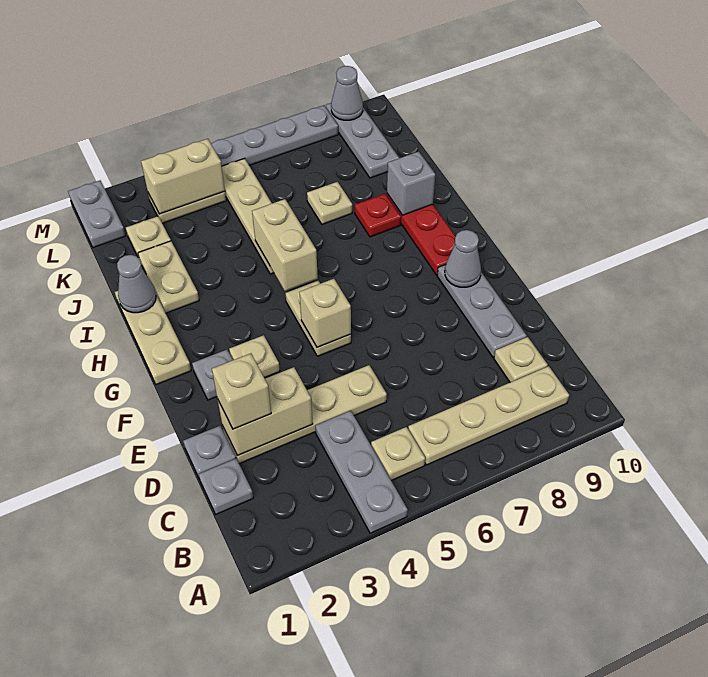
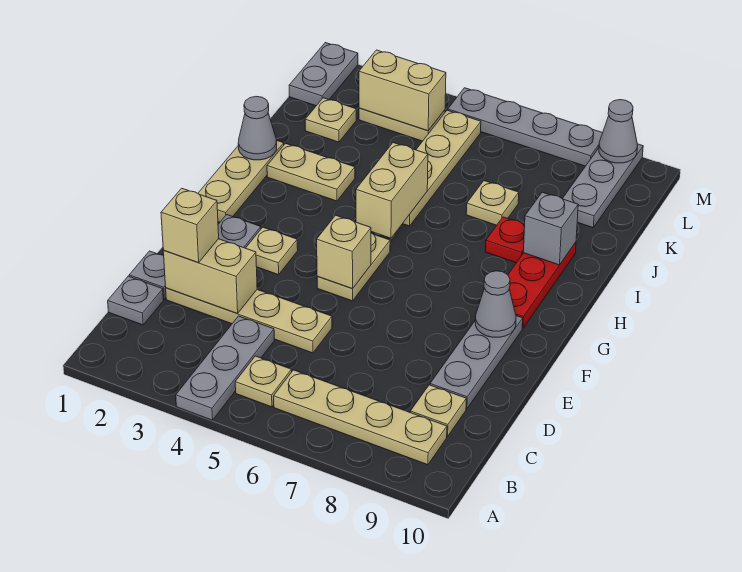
tan 1x2 plate [138,241,199,313] -> tan 1x2 plate turned to [267,143,355,201]

